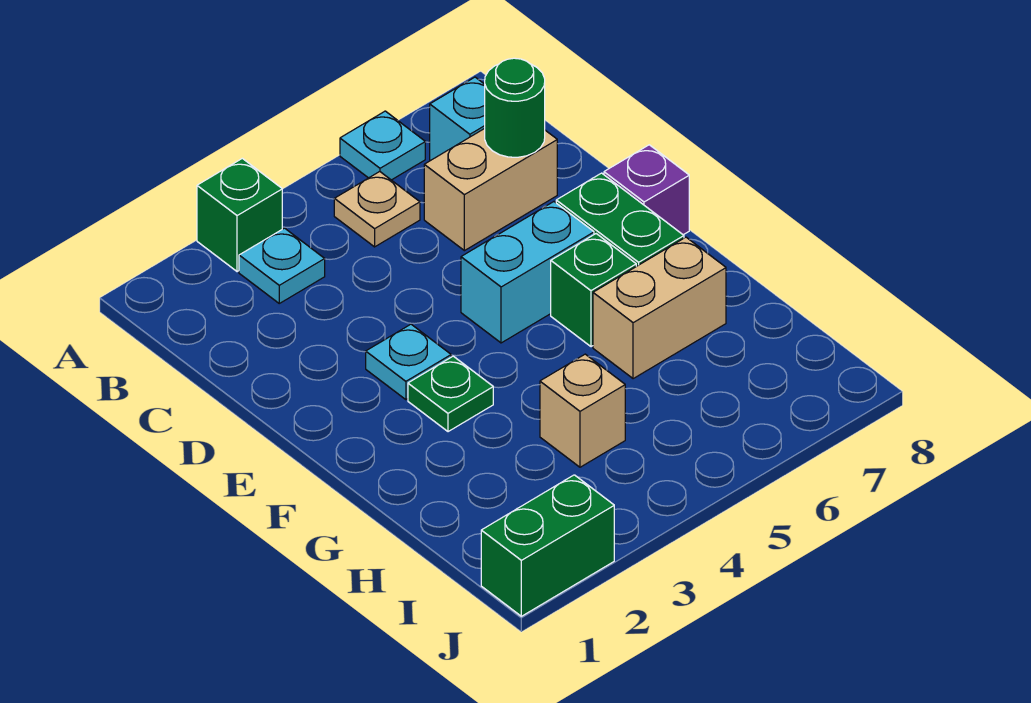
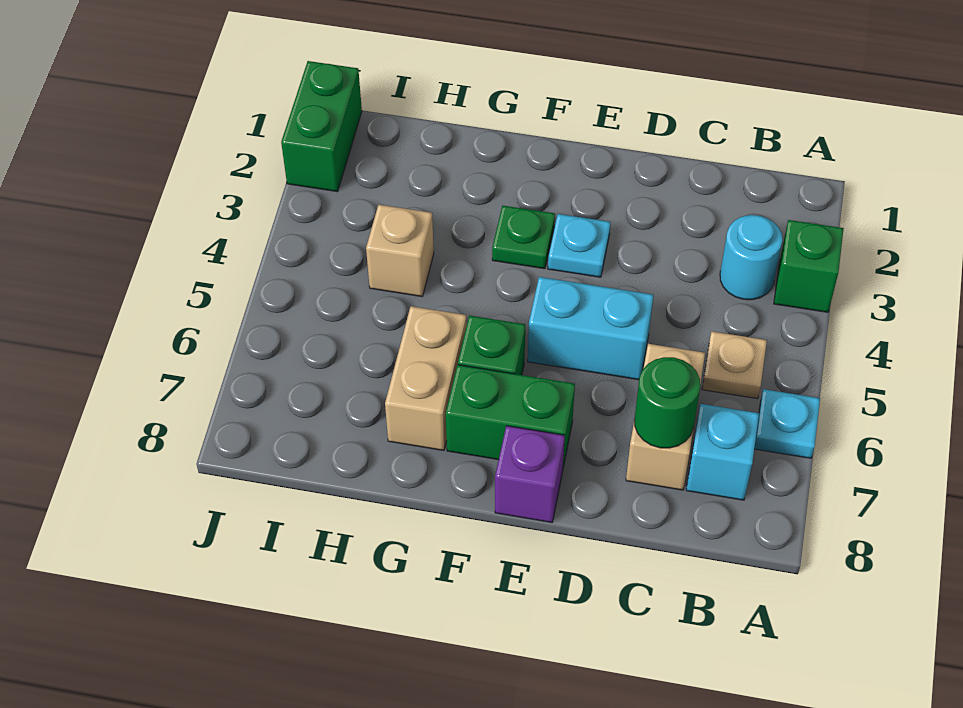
cyan 1x1 plate [239,228,325,303] -> cyan 1x1 round brick [720,215,782,300]
cyan 1x2 brick [461,202,594,343] -> cyan 1x2 brick turned to [528,277,653,380]

